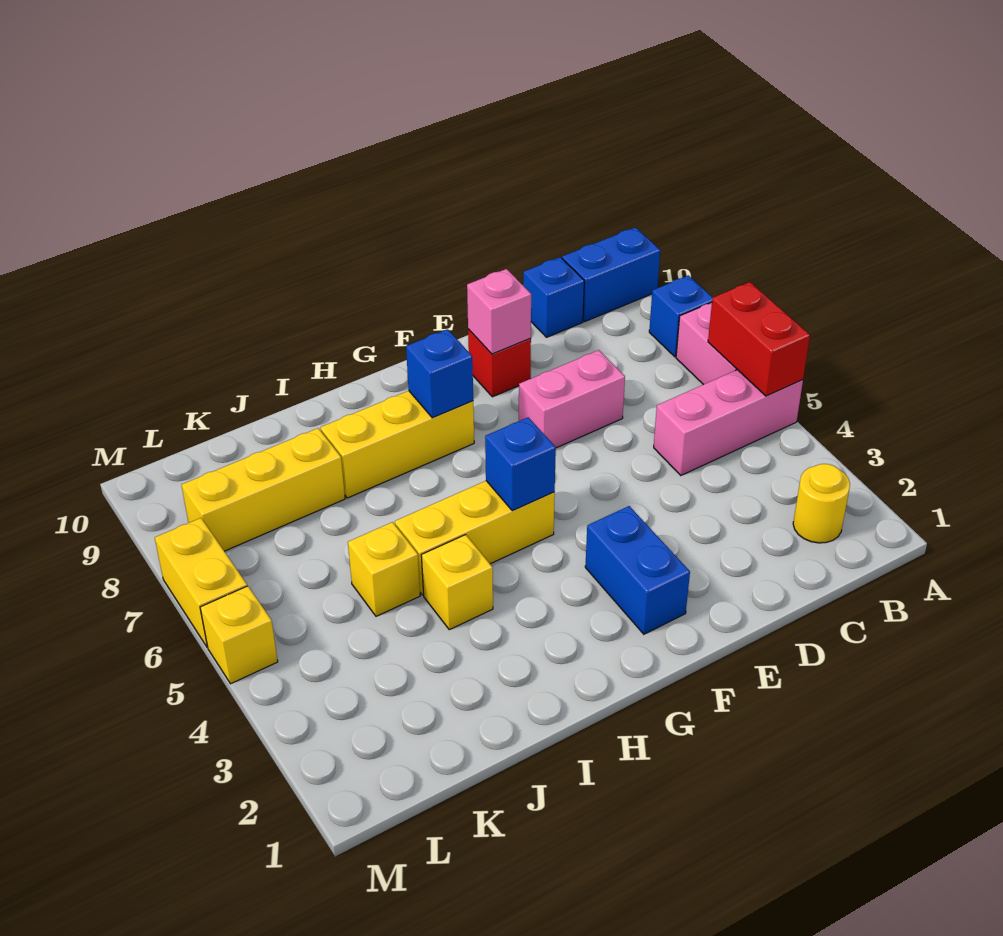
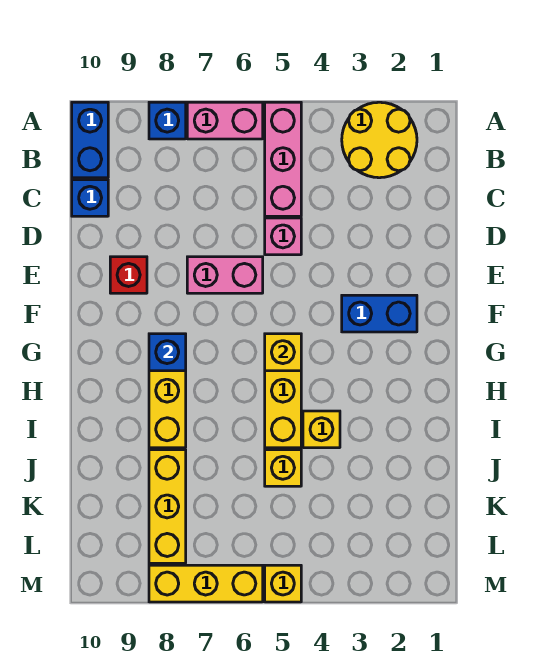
red 1x2 brick [708,282,810,396] -> none
yellow 1x1 round brick [793,464,850,543] -> yellow 2x2 round brick [342,102,417,178]
pink 1x2 brick [519,350,625,448] -> pink 1x2 brick turned to [187,257,263,293]
pink 1x1 brick [467,269,531,354] -> pink 1x1 brick moved to [265,218,301,255]
blue 1x1 brick [485,417,556,511] -> yellow 1x1 brick [265,334,301,371]
yellow 1x2 brick [155,518,247,647] -> yellow 1x3 brick [149,565,263,602]

